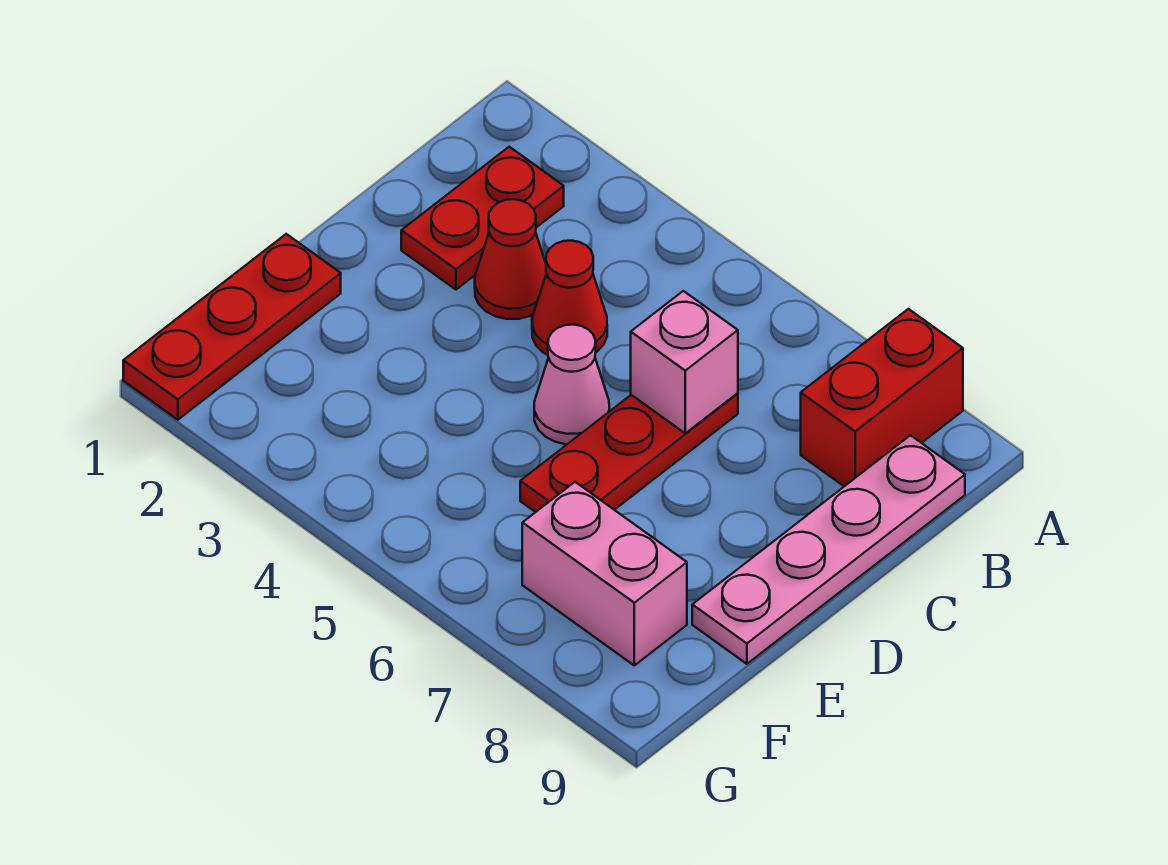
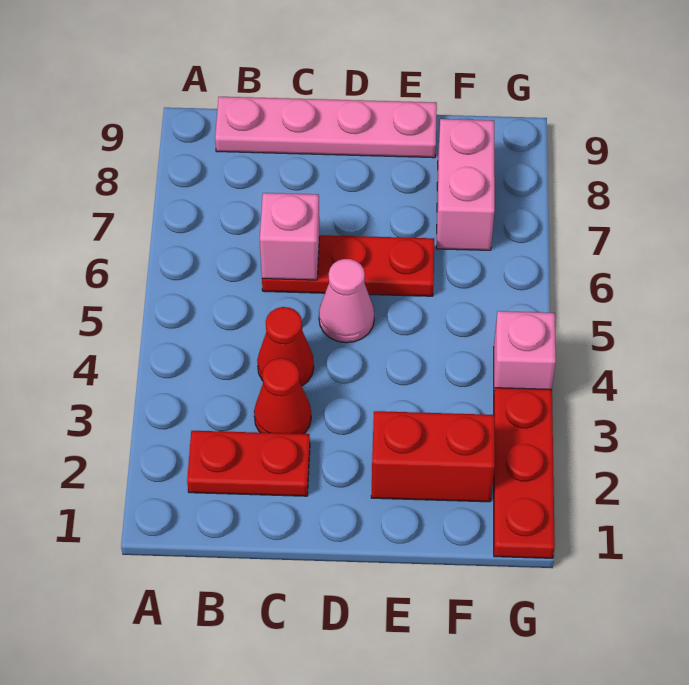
red 1x2 brick [801,309,963,486] -> red 1x2 brick moved to [371,411,495,502]
red 1x3 plate [123,234,341,420] -> red 1x3 plate turned to [494,388,555,558]
none -> pink 1x1 brick [494,311,556,391]

